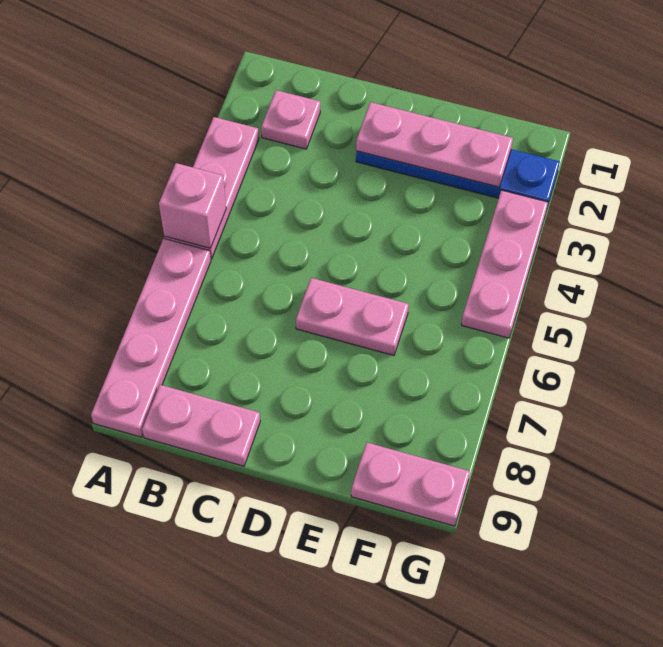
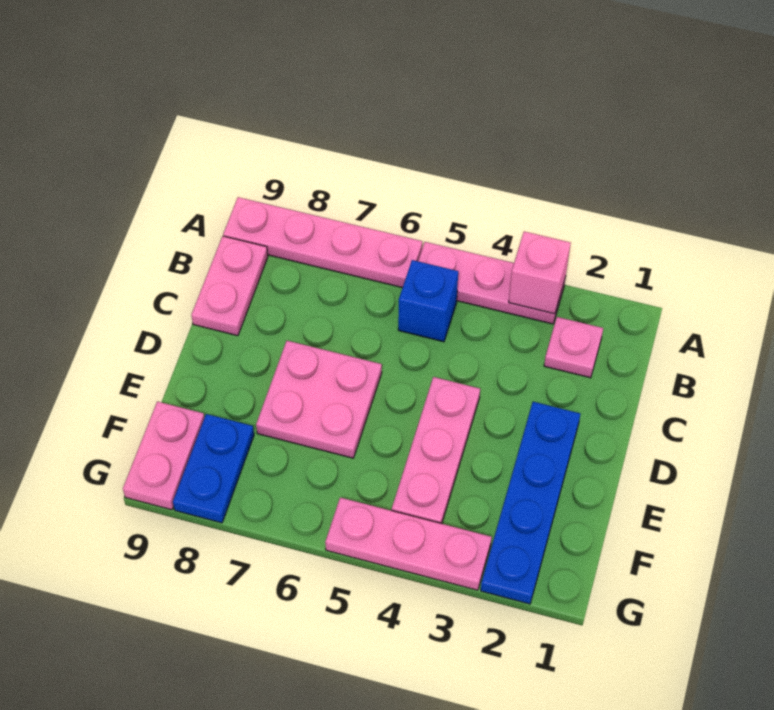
pink 1x1 brick [159,163,226,248] -> pink 1x1 brick moved to [509,231,571,314]
none -> blue 1x1 brick [398,260,458,342]
pink 1x3 plate [356,102,513,187] -> pink 1x3 plate moved to [392,377,480,524]
pink 1x2 plate [296,278,409,355] -> pink 2x2 plate [256,341,382,458]
none -> blue 1x2 plate [173,414,254,523]

